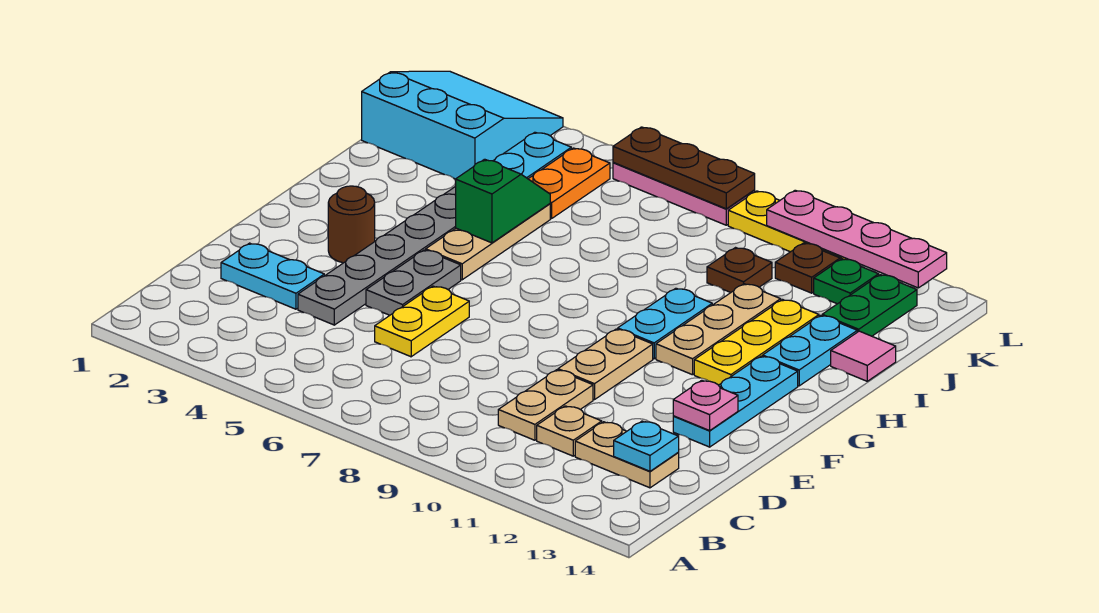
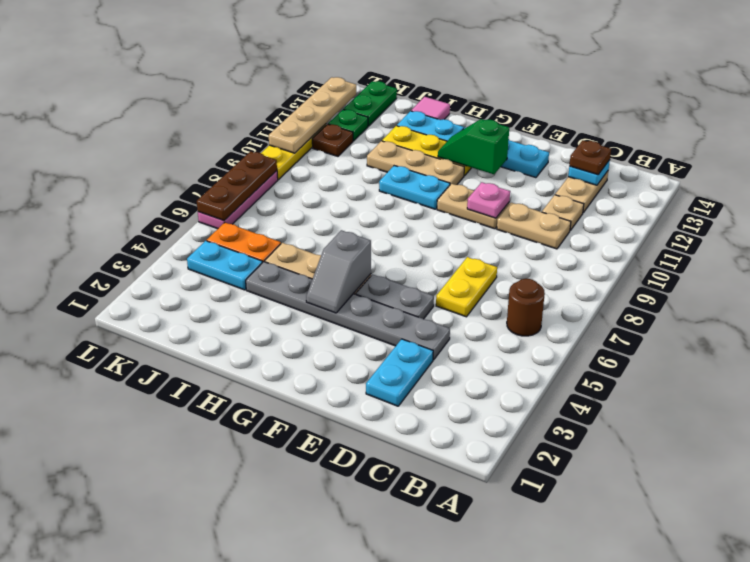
yellow 1x2 plate [375,286,469,357] -> yellow 1x2 plate turned to [436,257,497,317]
pink 1x1 plate [673,380,738,431] -> pink 1x1 plate moved to [467,182,510,218]
brown 1x1 round brick [328,186,375,263] -> brown 1x1 round brick moved to [507,279,545,336]
none -> grey 1x2 slope [306,230,371,313]
green 1x2 slope [456,159,550,243] -> green 1x2 slope moved to [438,119,509,174]
cyan 3x3 slope [362,71,563,179] -> none
brown 1x1 plate [707,248,772,292] -> brown 1x1 plate moved to [569,140,611,175]
green 1x2 plate [822,275,917,336] -> green 1x2 plate turned to [343,81,397,126]
pink 1x4 plate [767,190,947,288] -> tan 1x4 plate [269,77,356,153]

